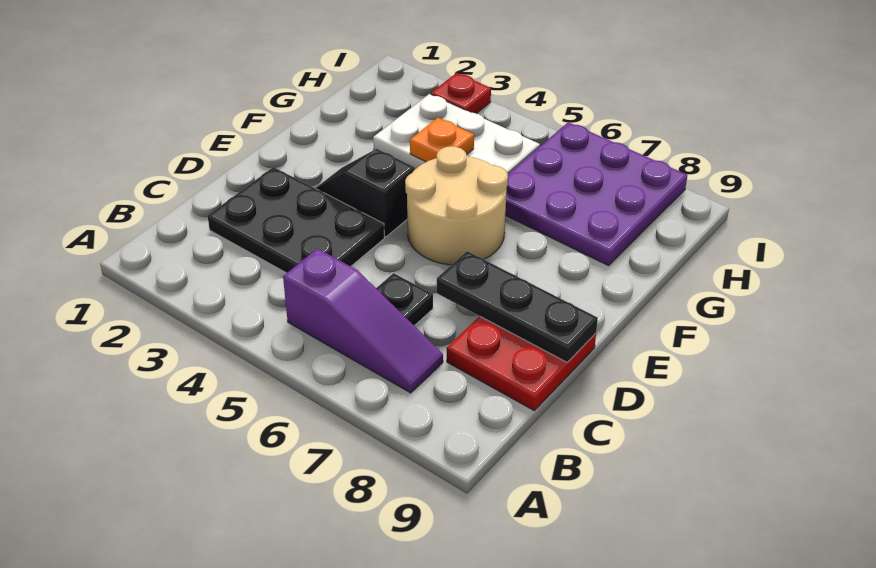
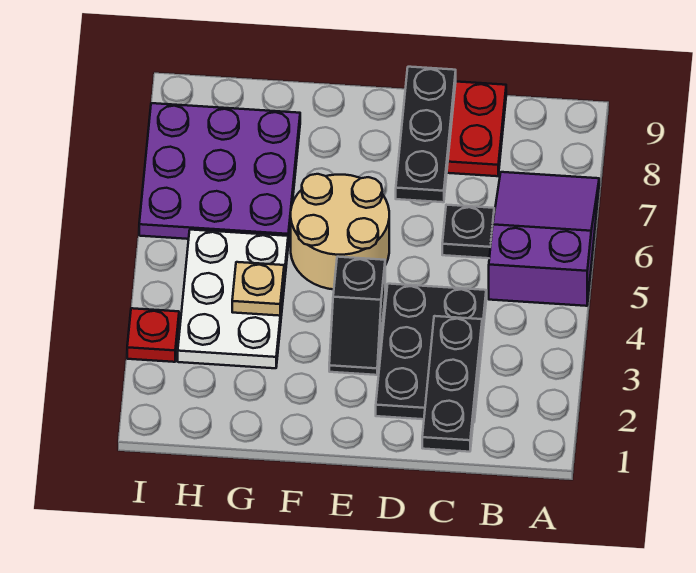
purple 1x3 slope [283,249,443,393] -> purple 2x3 slope [489,172,599,306]
none -> black 1x3 plate [422,316,482,452]
orange 1x1 plate [410,118,474,162] -> tan 1x1 plate [232,262,284,316]

